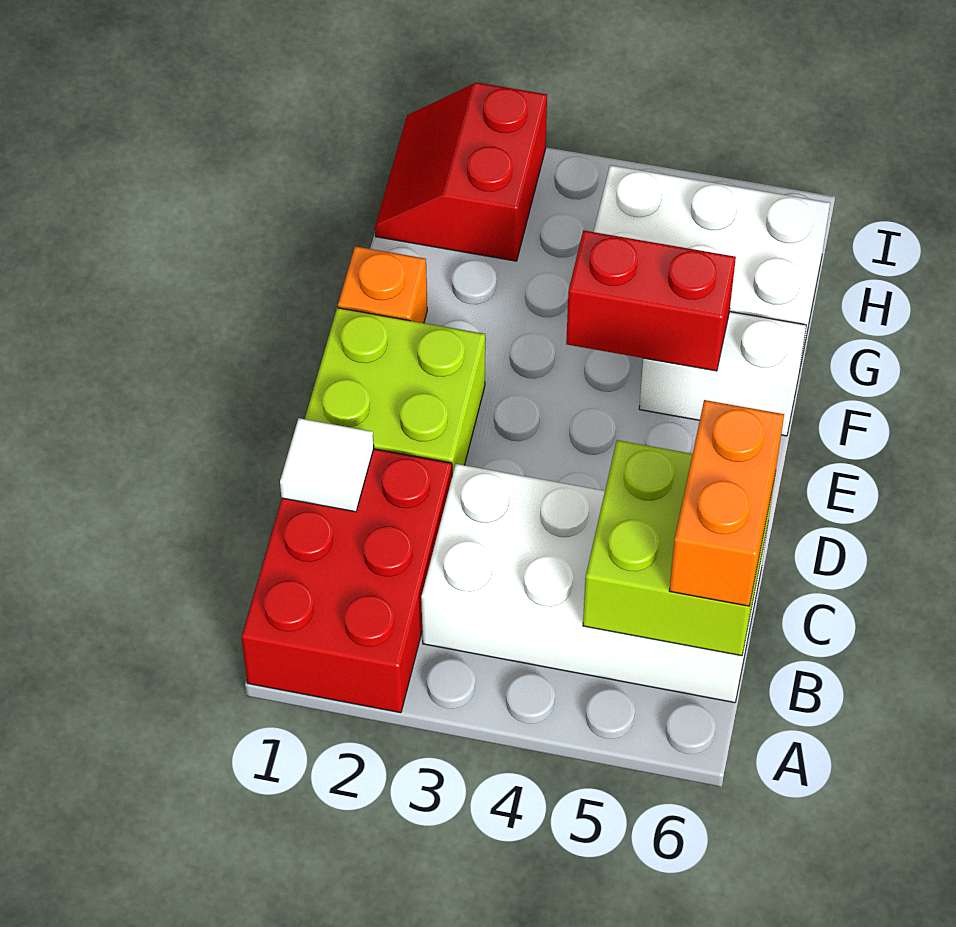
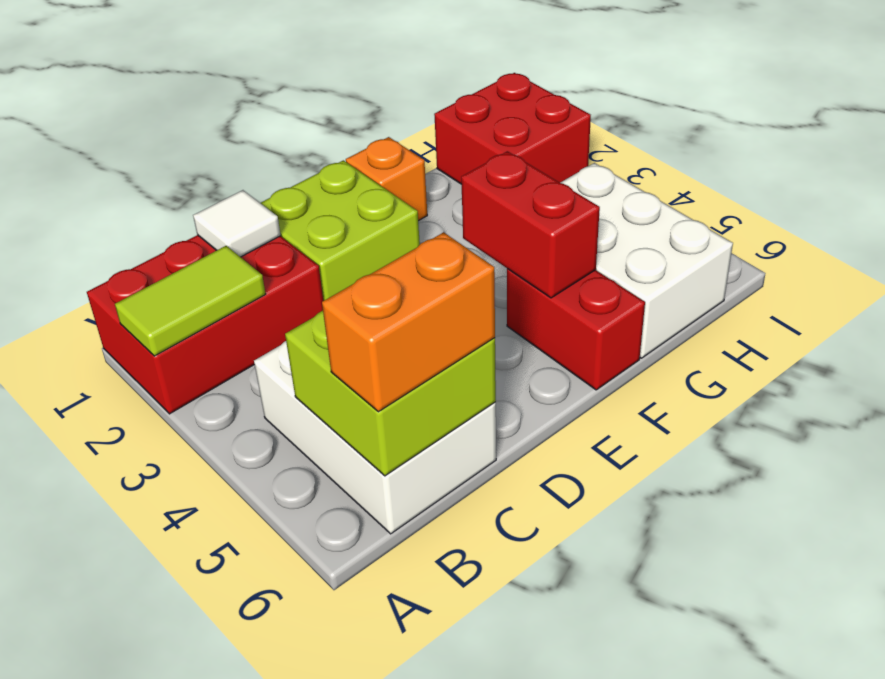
none -> lime 1x2 tile [115,246,265,356]
white 2x4 brick [421,464,768,703] -> white 2x3 brick [254,341,496,534]
white 1x2 brick [639,312,806,436] -> red 1x2 brick [507,269,645,390]
red 2x2 slope [375,82,547,261] -> red 2x2 brick [434,73,591,184]

